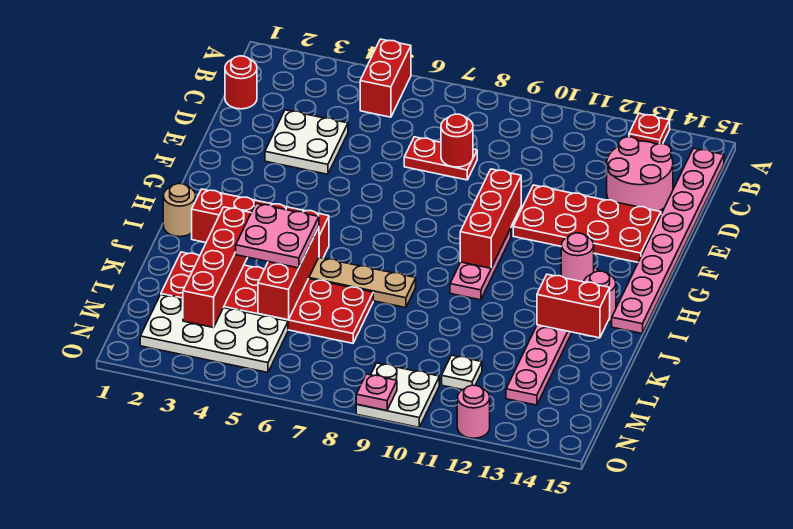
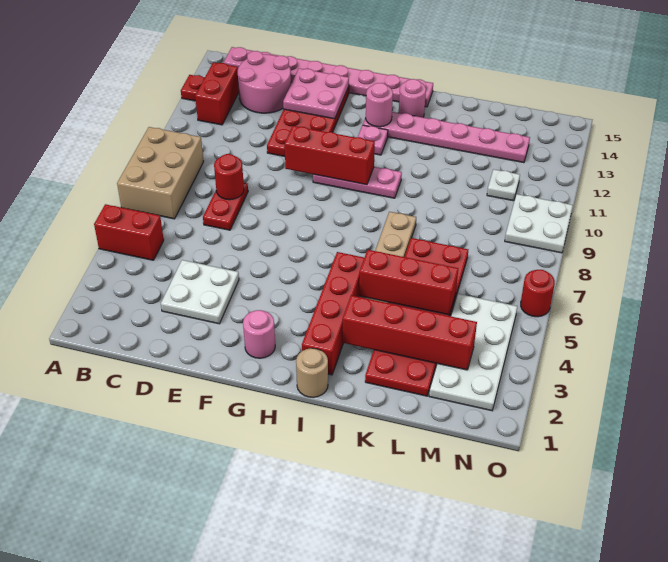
none -> tan 2x3 brick [117,127,204,219]
red 1x1 round brick [225,56,257,109] -> red 1x1 round brick moved to [521,270,555,317]
pink 2x2 plate [236,204,319,268] -> pink 2x2 plate moved to [283,68,349,119]
red 1x2 brick [537,274,610,338] -> red 1x2 brick moved to [195,62,239,125]
pink 1x1 plate [356,374,397,411] -> pink 1x1 plate moved to [358,125,388,155]
pink 1x1 round brick [457,385,490,438] -> pink 1x1 round brick moved to [243,310,275,358]

